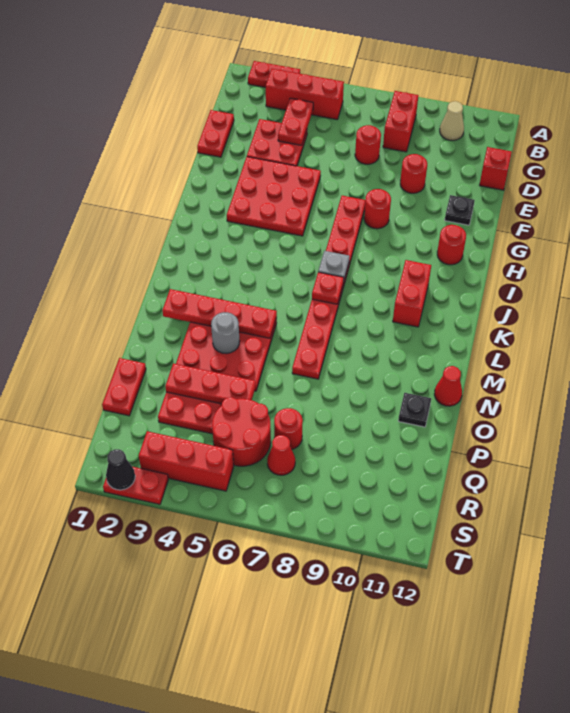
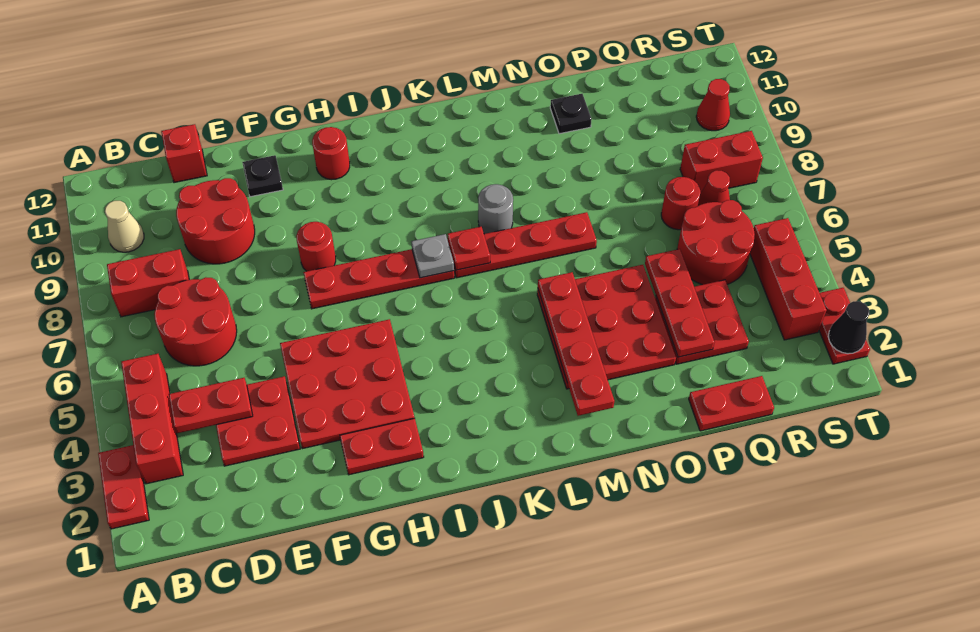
red 1x2 plate [197,110,234,157] -> red 1x2 plate moved to [340,418,424,475]
red 1x1 round brick [355,125,381,164] -> red 2x2 round brick [154,277,237,366]
red 1x1 round brick [400,154,427,193] -> red 2x2 round brick [176,178,255,264]
red 1x2 brick [393,260,431,327] -> red 1x2 brick moved to [680,131,763,193]
grey 1x1 round brick [211,312,240,354] -> grey 1x1 round brick moved to [478,184,513,234]
red 1x1 cone [434,366,462,406] -> red 1x1 cone moved to [696,79,730,131]

